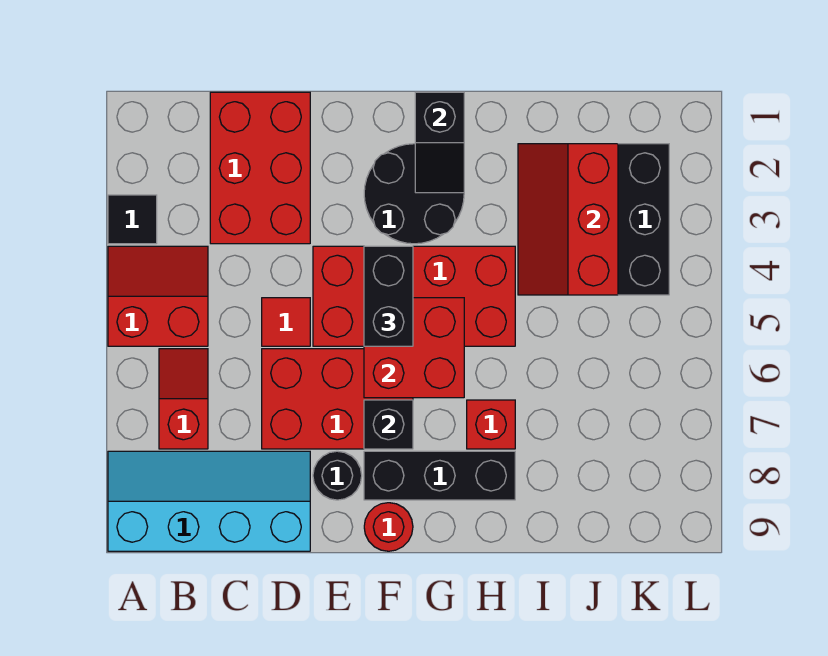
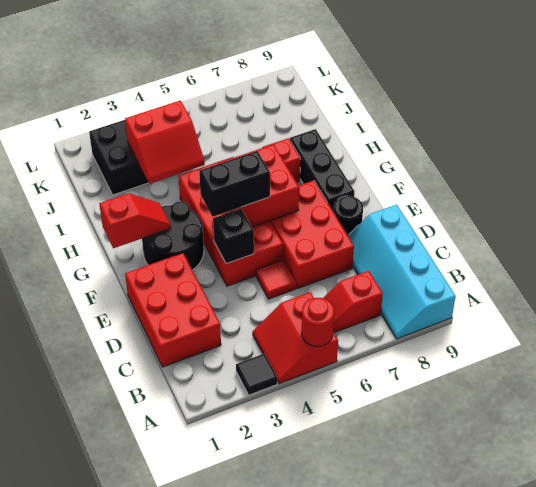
red 2x3 brick [210,92,310,244] -> red 2x3 brick turned to [125,253,221,367]
black 1x1 brick [364,400,413,449] -> black 1x1 brick moved to [213,209,254,264]
red 1x1 round brick [364,503,413,551] -> red 1x1 round brick moved to [301,298,334,346]
black 1x2 slope [415,92,464,193] -> red 1x2 slope [99,193,171,248]
red 2x3 slope [518,144,618,295] -> red 2x2 slope [125,100,205,184]

